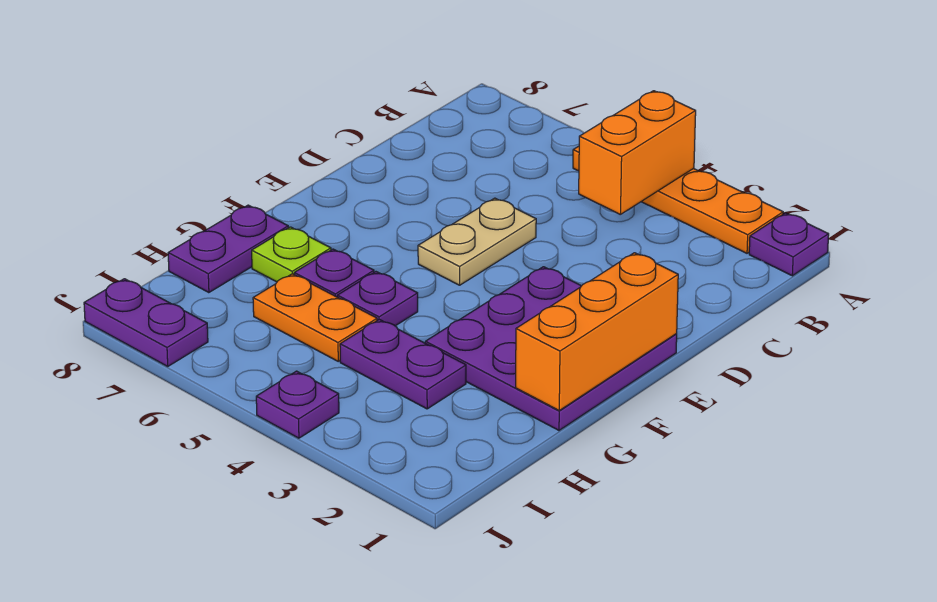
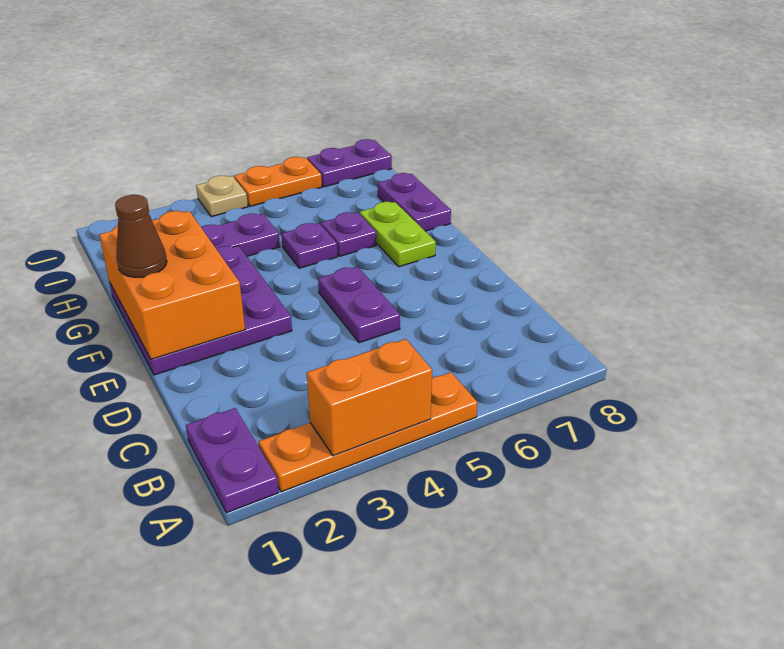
purple 1x1 plate [749,213,829,276] -> purple 1x2 plate [186,408,279,513]
orange 1x2 brick [579,91,696,214] -> orange 1x2 brick turned to [307,339,432,456]
tan 1x2 plate [418,198,536,285] -> purple 1x2 plate [318,266,400,343]
orange 1x3 brick [516,253,678,410] -> orange 2x3 brick [99,211,245,359]
none -> brown 1x1 cone [115,195,167,277]
lime 1x1 plate [252,227,331,282] -> lime 1x2 plate [360,202,436,267]
orange 1x2 plate [253,274,377,361] -> orange 1x2 plate moved to [234,157,322,206]
purple 1x1 plate [256,371,339,438] -> tan 1x1 plate [196,176,248,217]

